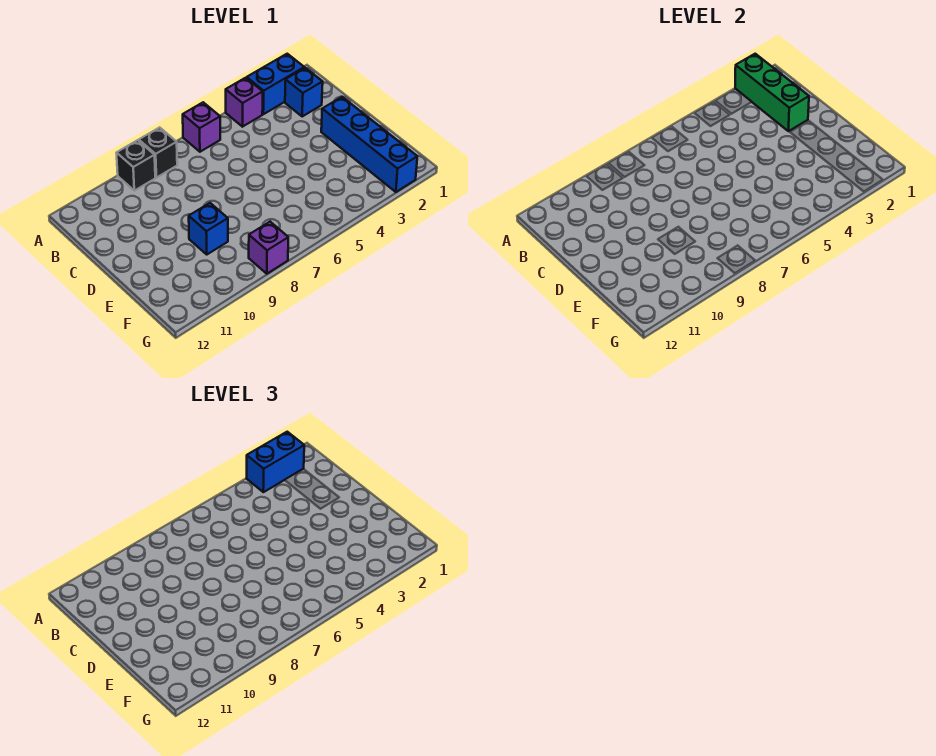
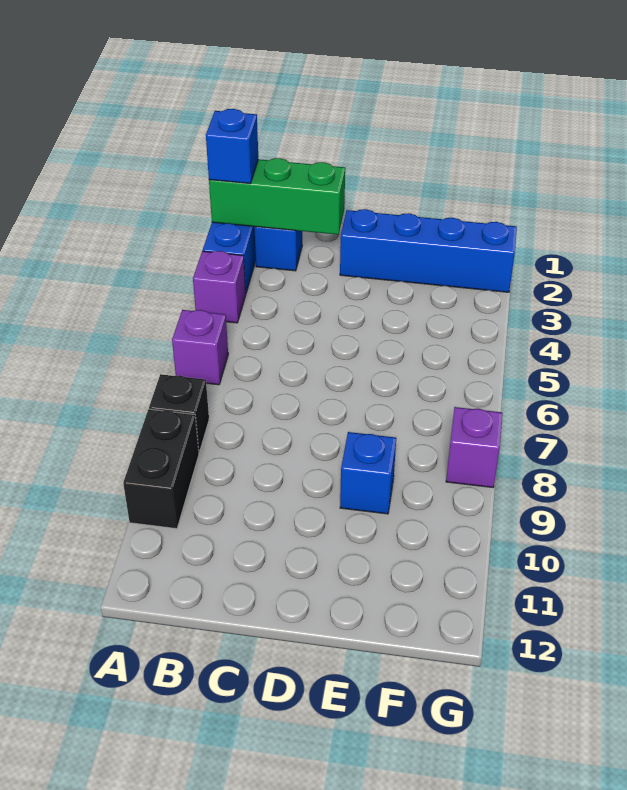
blue 1x2 brick [247,432,304,492] -> blue 1x1 brick [206,109,258,183]
black 1x1 brick [117,140,155,191] -> black 1x2 brick [123,409,199,529]

